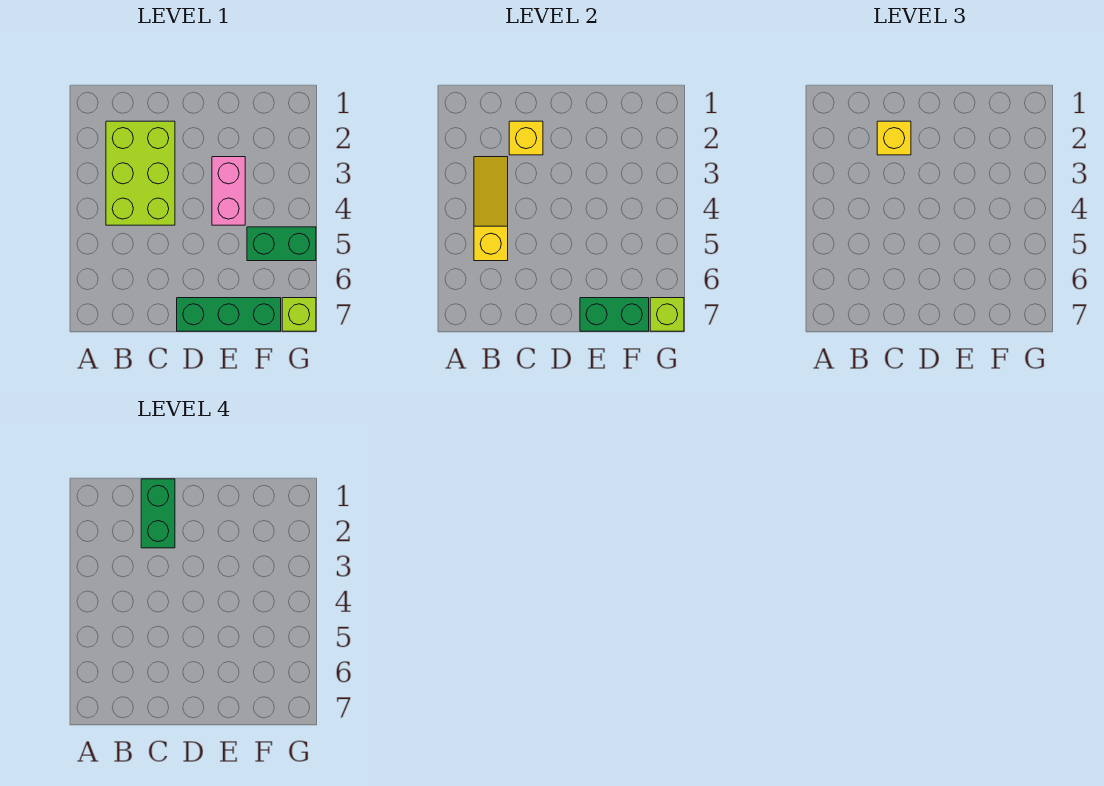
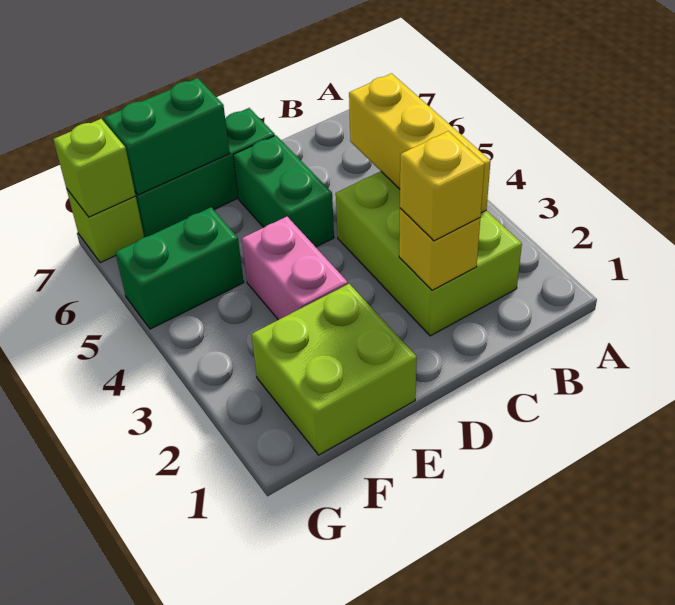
yellow 1x3 slope [474,157,508,261] -> yellow 1x3 brick [349,73,491,213]
green 1x2 brick [141,479,175,548] -> green 1x2 brick moved to [233,135,334,247]
none -> lime 2x2 brick [251,284,417,455]

